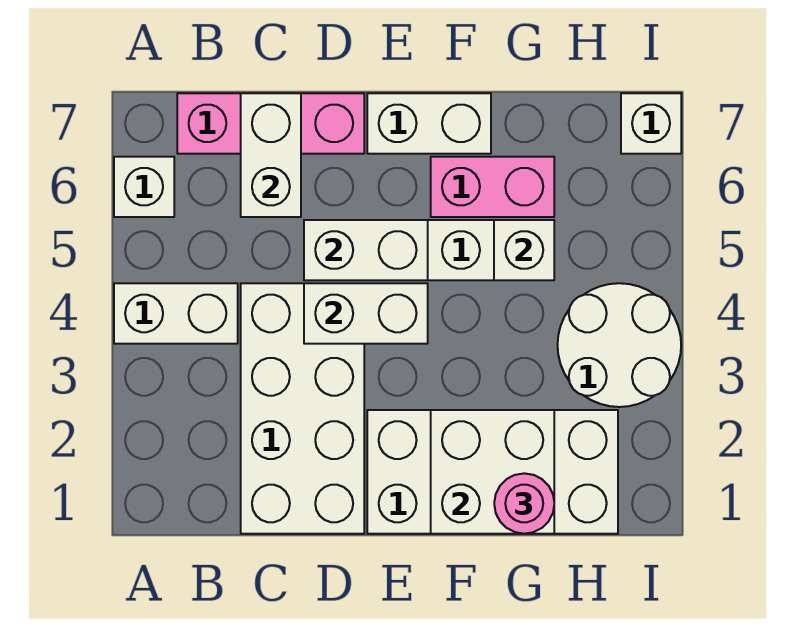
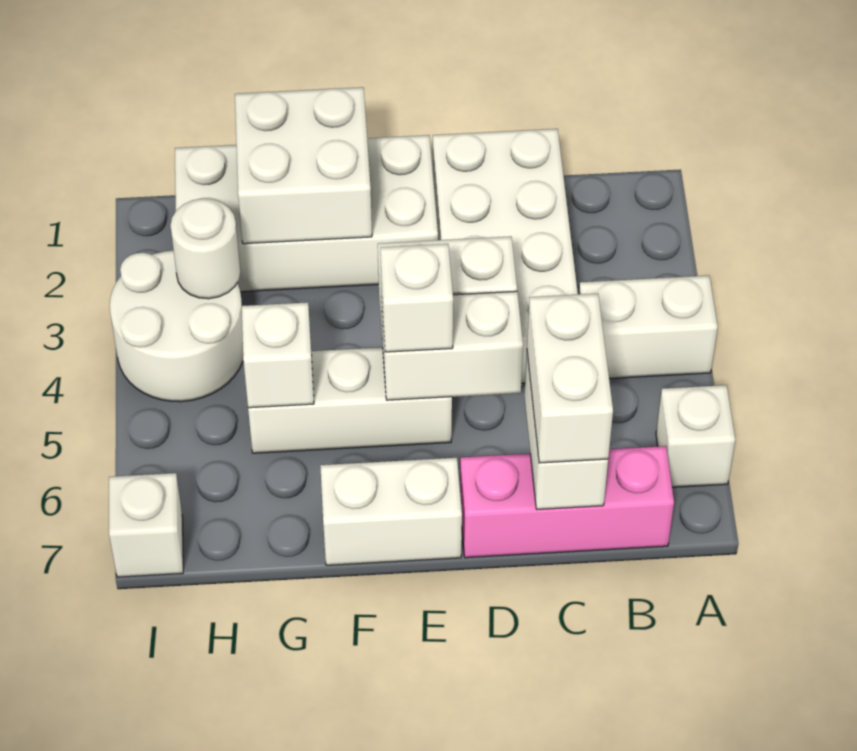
none -> white 1x2 brick [527,293,613,463]
none -> white 1x1 brick [380,244,453,352]
pink 1x2 brick [431,157,554,217] -> none
pink 1x1 round brick [494,473,554,534] -> none
none -> white 1x1 round brick [170,199,240,299]

